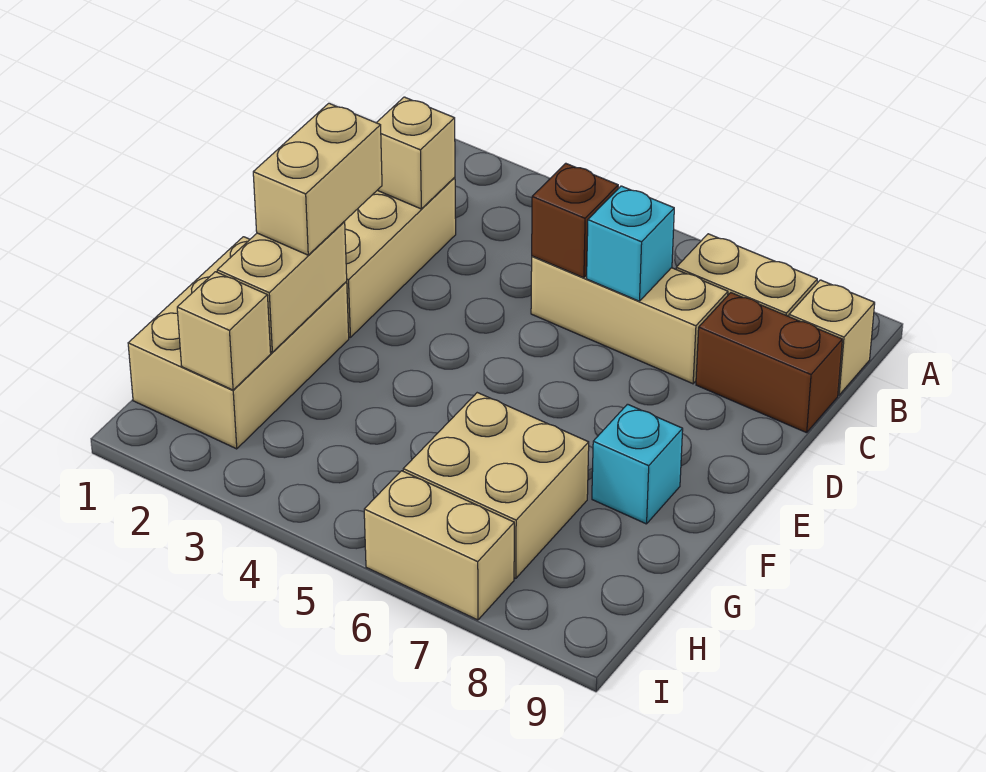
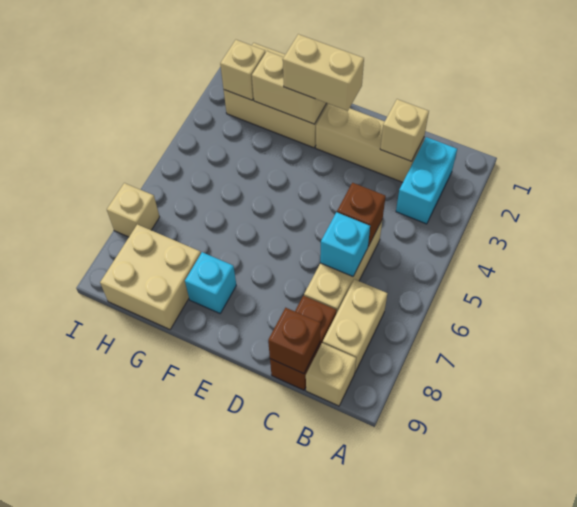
none -> cyan 1x2 brick [396,137,457,224]
none -> brown 1x1 brick [268,308,321,374]
tan 2x2 brick [403,393,589,578] -> tan 2x2 brick moved to [100,224,201,329]
tan 1x2 brick [364,471,514,620] -> tan 1x1 brick [107,183,160,237]

